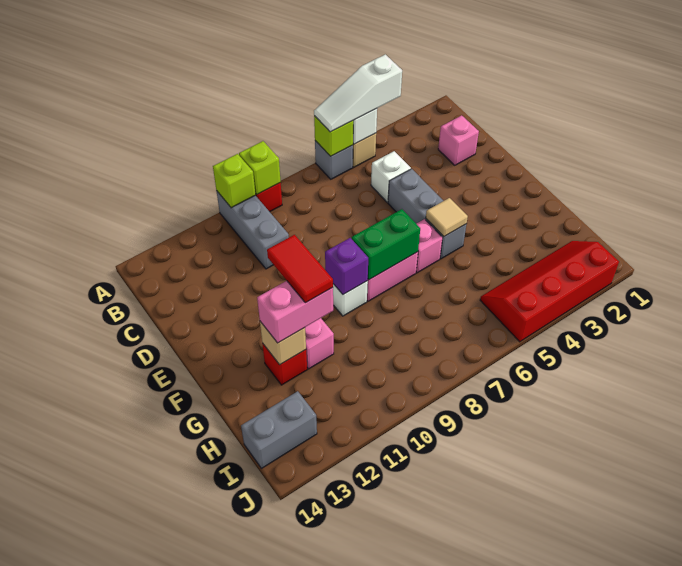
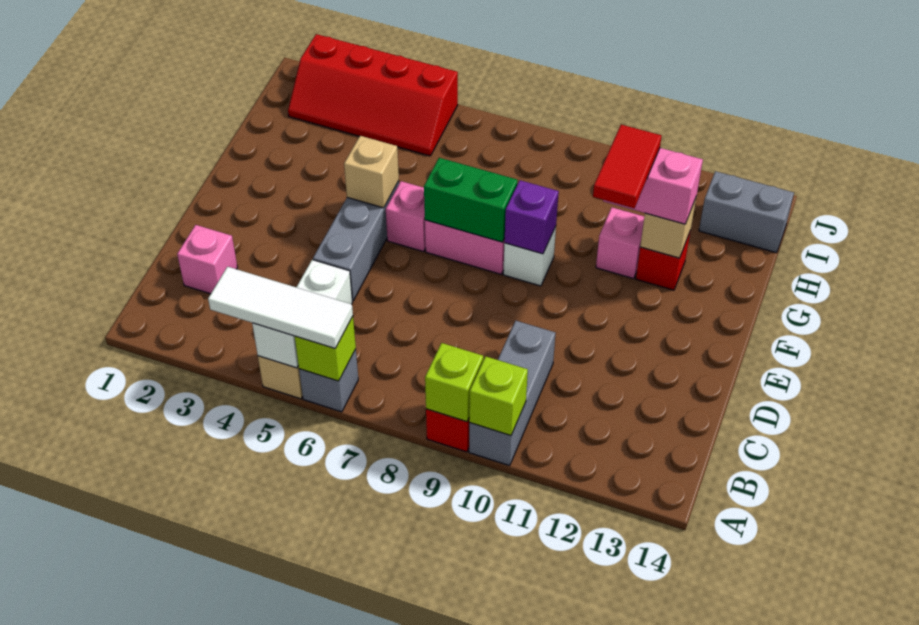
white 1x3 slope [314,54,402,132] -> white 1x3 tile [208,267,353,348]
tan 1x1 tile [426,198,468,236] -> tan 1x1 brick [344,136,399,208]

